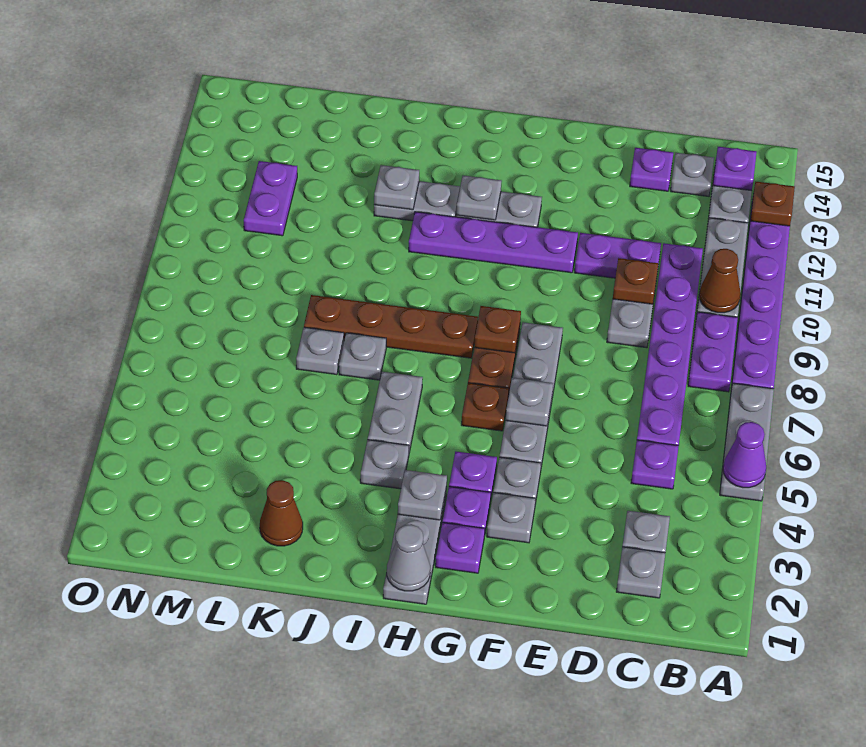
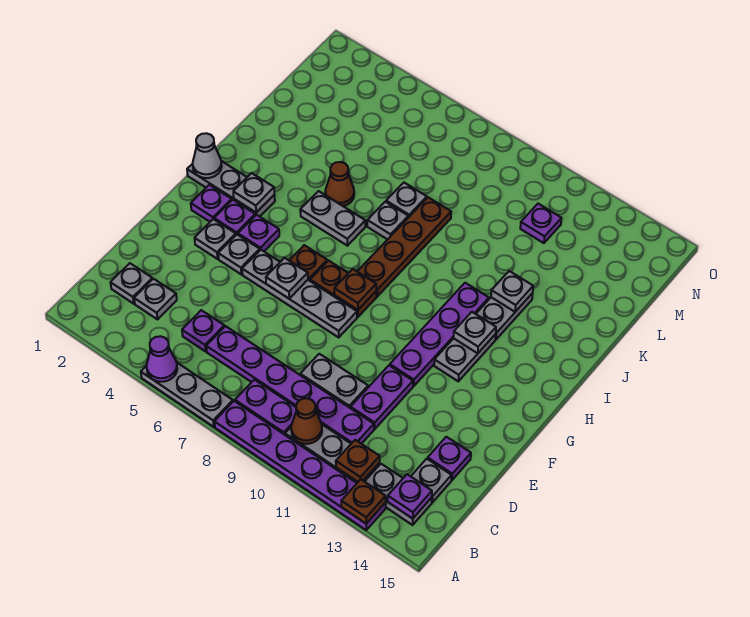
brown 1x1 plate [613,258,658,304] -> brown 1x1 plate moved to [336,440,380,482]
grey 1x1 plate [360,440,409,489] -> none
brown 1x1 cone [260,480,303,546] -> brown 1x1 cone moved to [325,162,354,206]
purple 1x2 plate [244,161,297,236] -> purple 1x1 plate [520,204,562,243]

